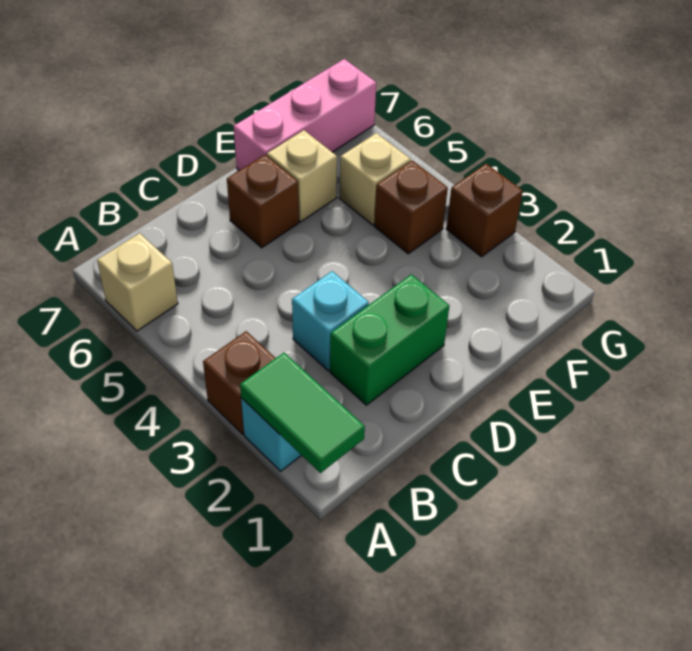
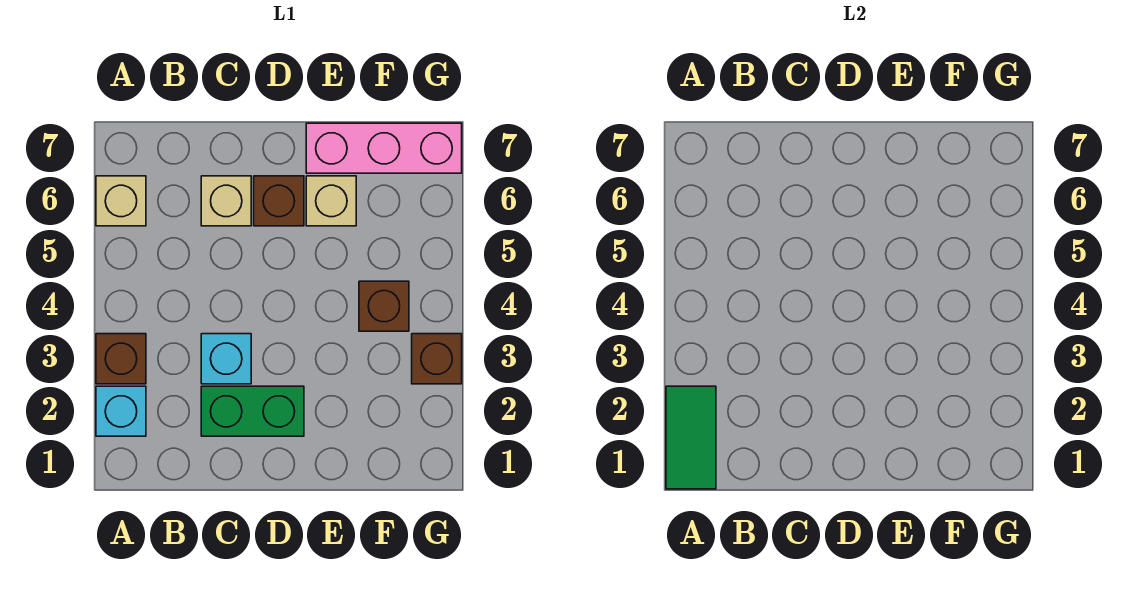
tan 1x1 brick [340,133,411,225] -> tan 1x1 brick moved to [201,176,251,226]

